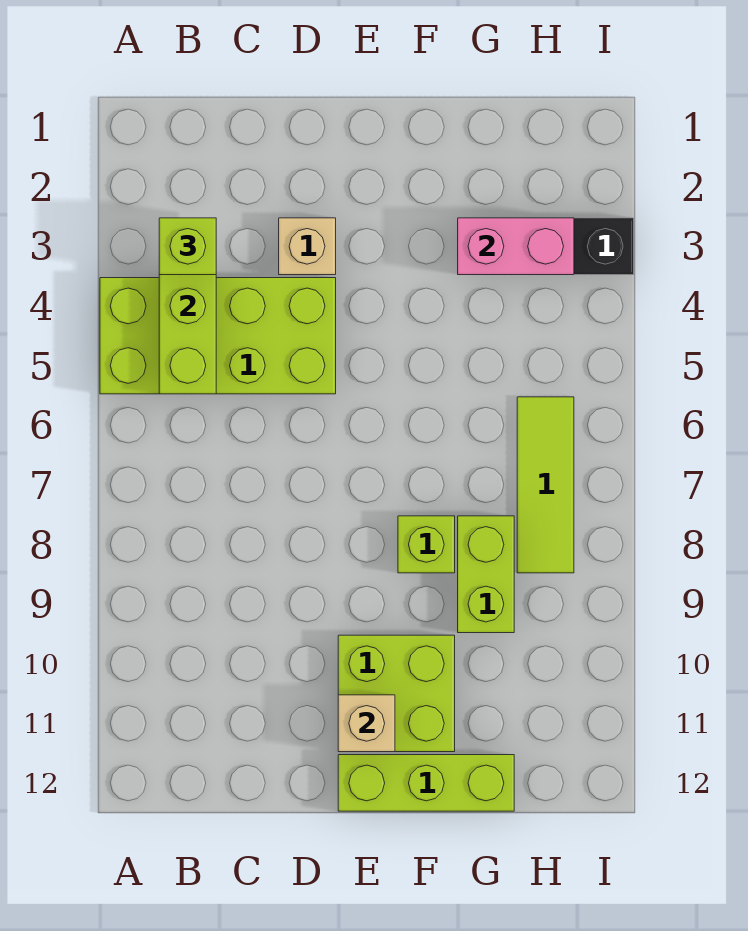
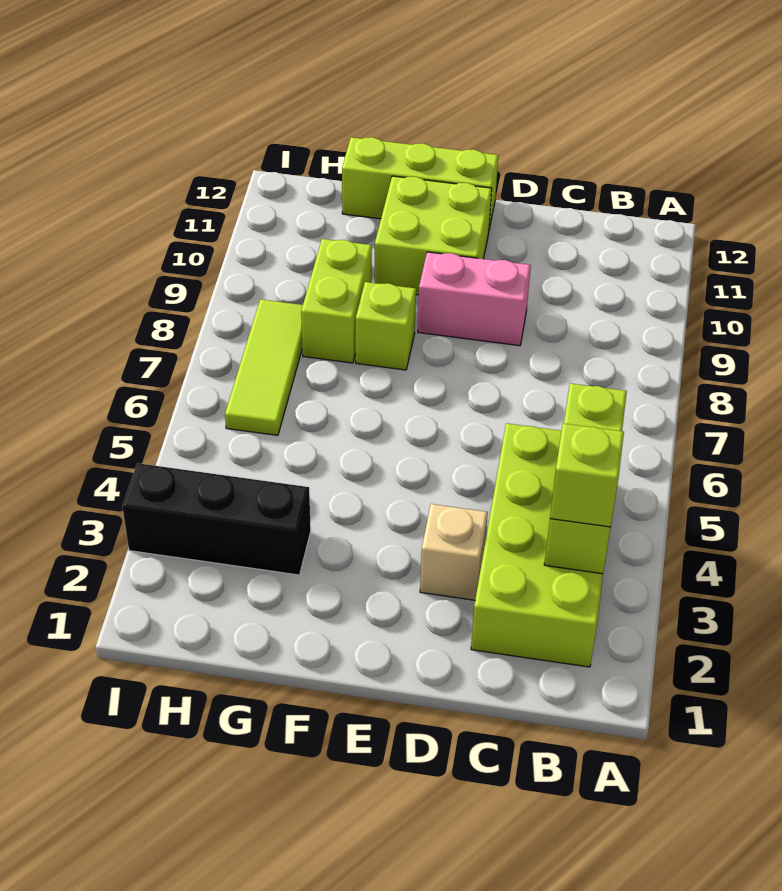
lime 2x4 brick [100,278,336,394] -> lime 2x4 brick turned to [471,423,603,667]
tan 1x1 brick [338,695,395,752] -> none
pink 1x2 brick [458,218,574,275] -> pink 1x2 brick moved to [418,252,531,346]

